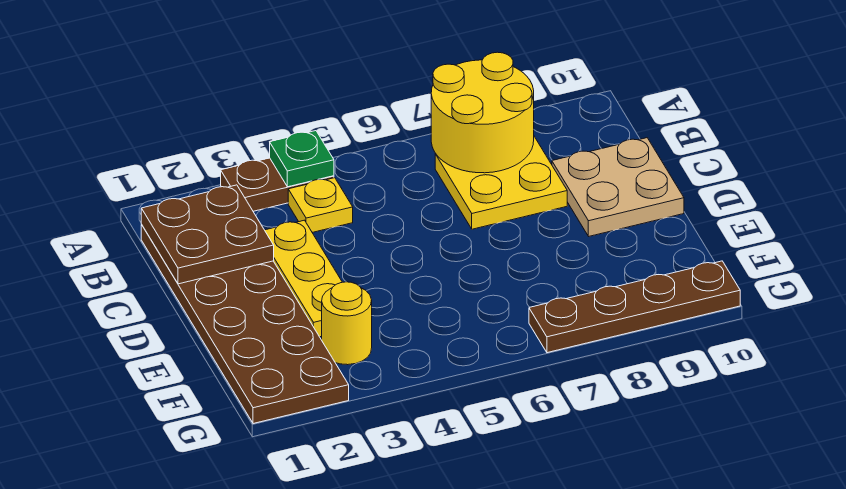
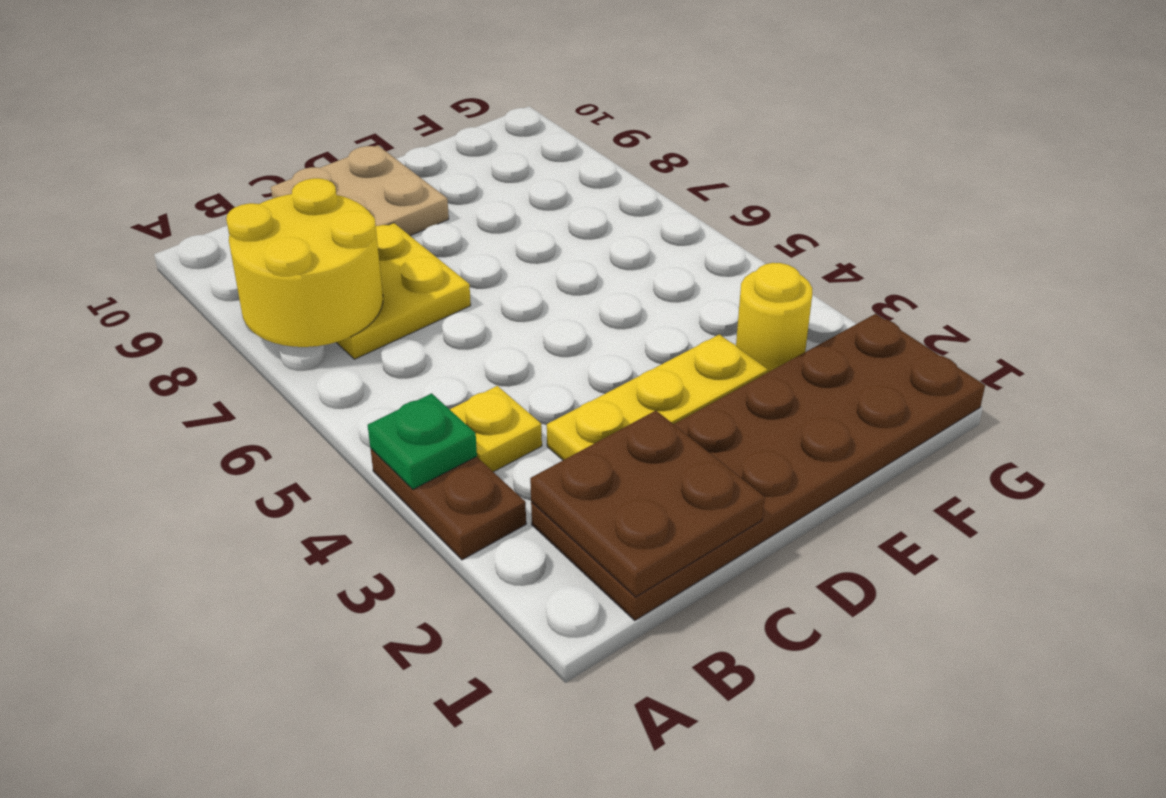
brown 1x4 plate [529,261,740,353] -> none

